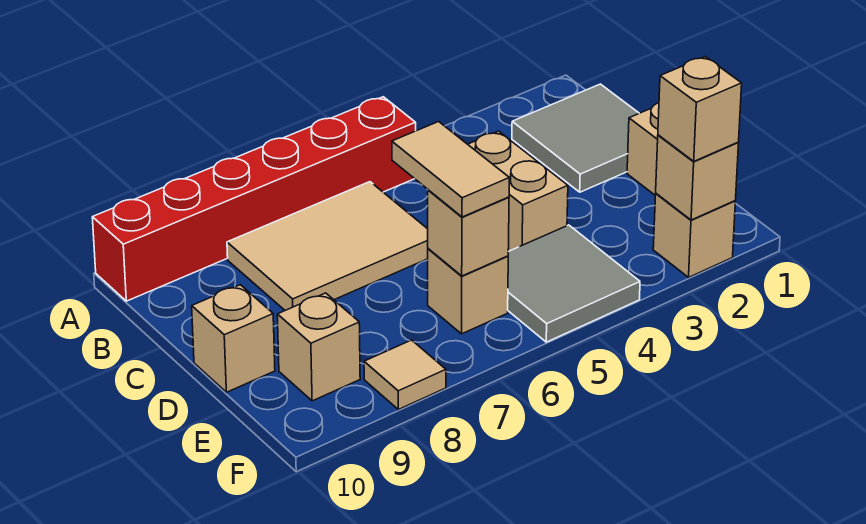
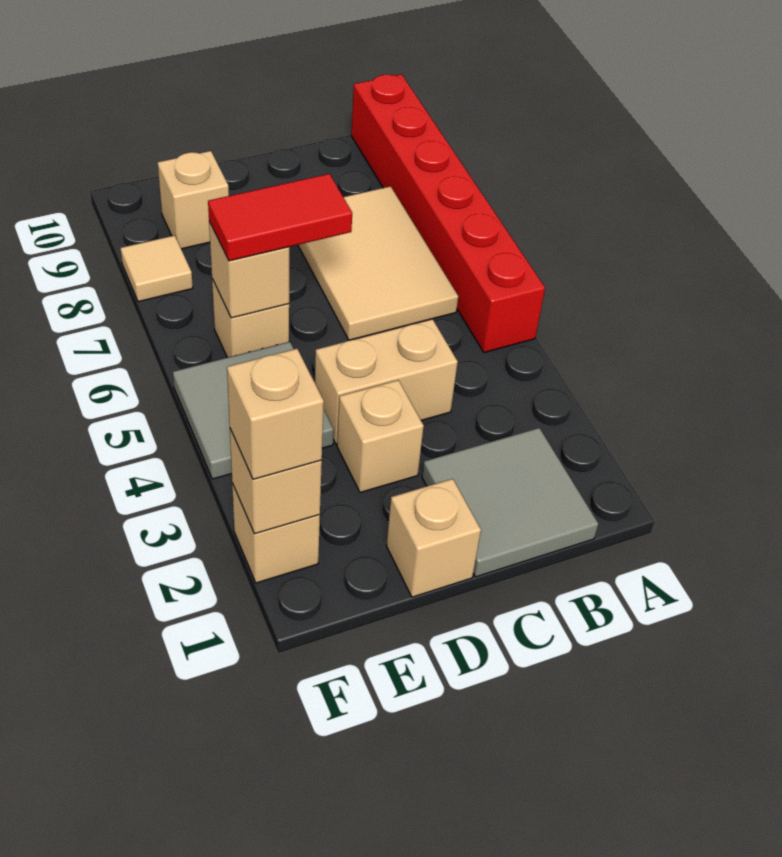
tan 1x2 tile [392,122,509,217] -> red 1x2 tile [208,174,352,261]
tan 1x1 brick [192,285,275,392] -> tan 1x1 brick moved to [337,380,424,492]

